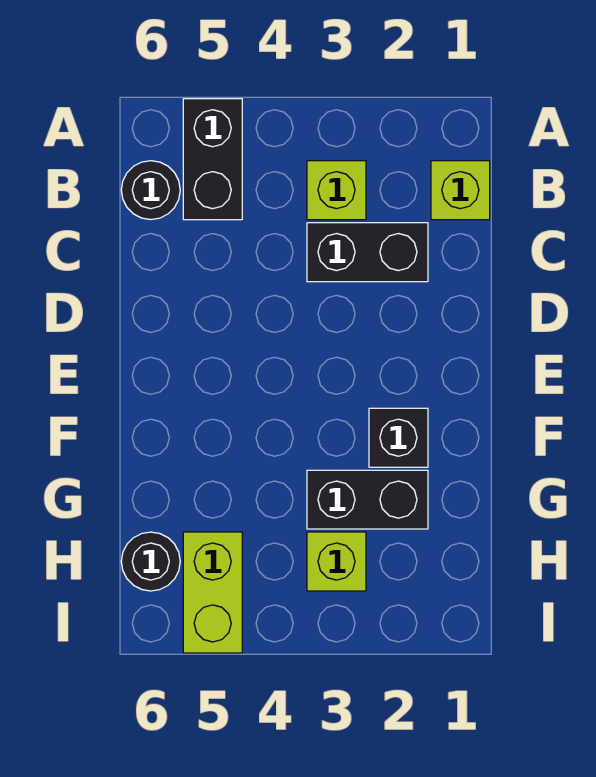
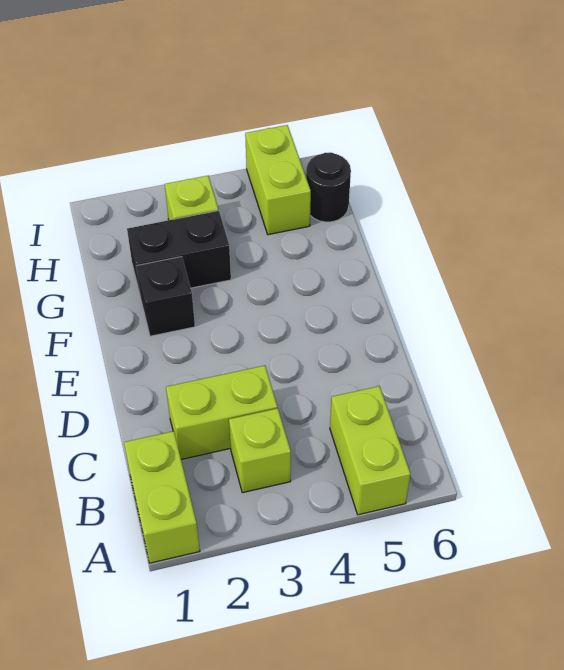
black 1x2 brick [183,99,242,220] -> lime 1x2 brick [330,386,411,515]
lime 1x1 brick [431,161,490,220] -> lime 1x2 brick [124,431,200,563]
black 1x1 round brick [121,161,180,220] -> none
black 1x2 brick [307,223,428,282] -> lime 1x2 brick [166,366,277,459]

